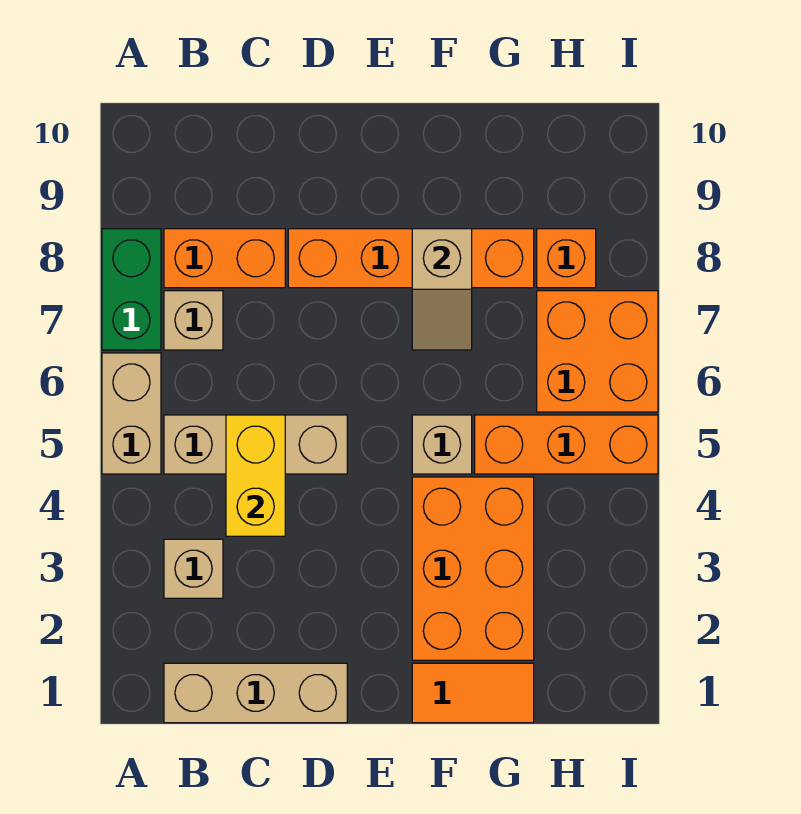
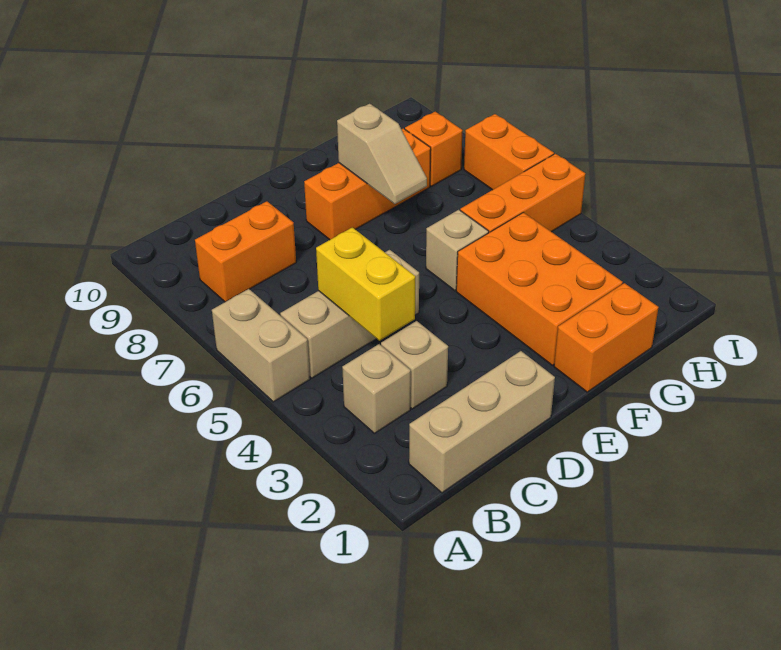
green 1x2 brick [102,229,161,350] -> none
tan 1x1 brick [164,291,223,350] -> tan 1x1 brick moved to [381,321,448,409]
orange 1x4 brick [288,229,534,288] -> orange 1x3 brick [304,128,431,240]
orange 1x2 tile [412,663,534,723] -> orange 1x2 brick [554,283,659,392]
orange 2x2 brick [537,291,658,412] -> orange 1x2 brick [464,114,554,190]

